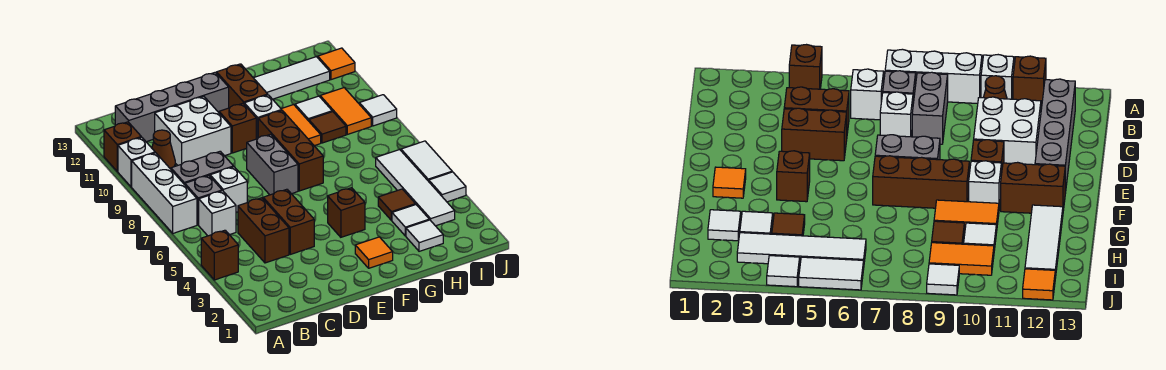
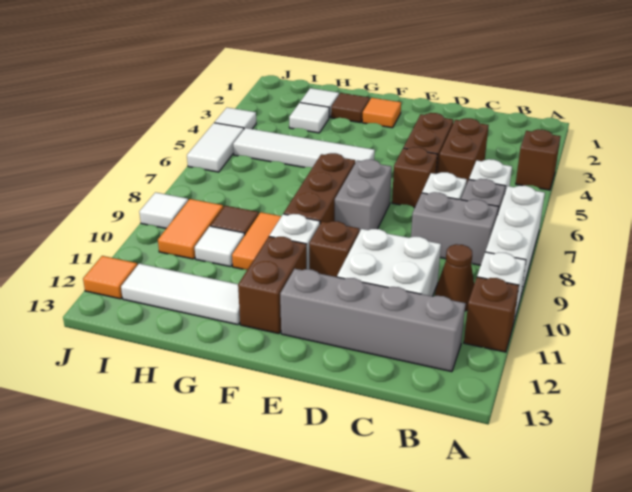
brown 1x1 brick [328,188,365,237] -> brown 1x1 brick moved to [392,147,438,207]
brown 1x1 tile [378,189,415,220] -> brown 1x1 tile moved to [331,93,370,123]
white 1x4 tile [376,150,455,226] -> white 1x4 tile turned to [233,128,375,168]

